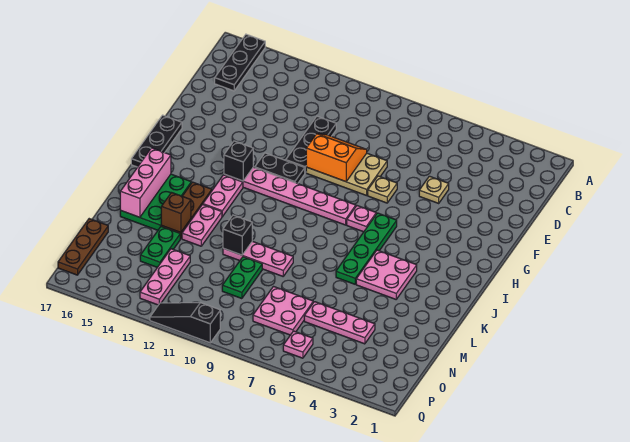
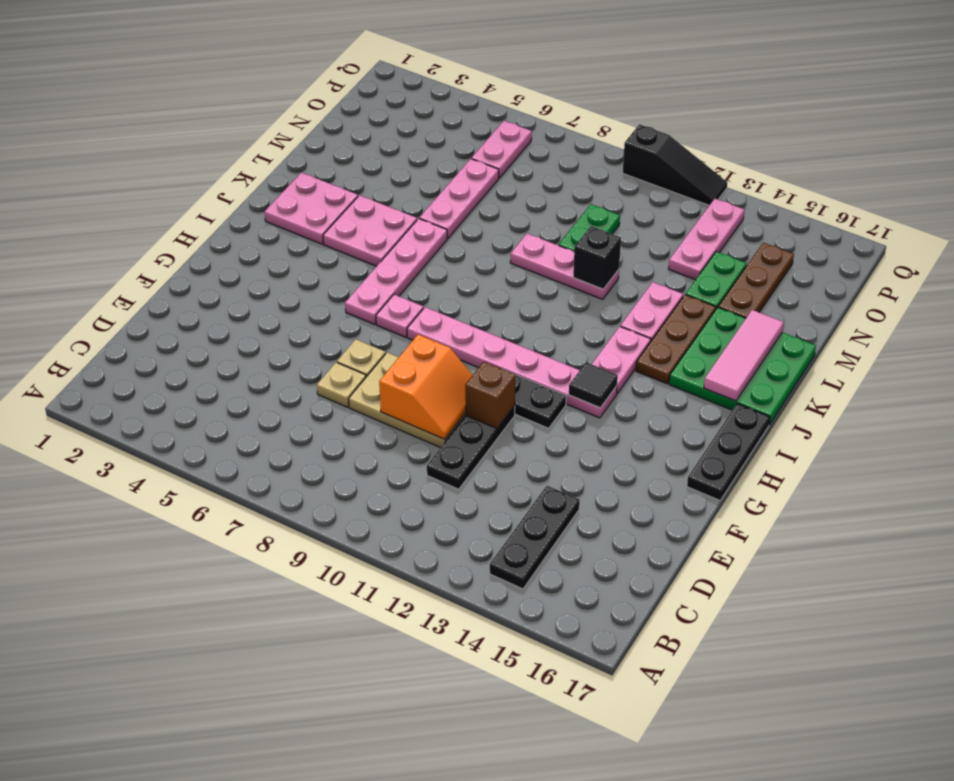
black 1x3 plate [215,34,265,91] -> black 1x3 plate moved to [490,486,580,589]
tan 1x1 plate [419,176,449,203] -> tan 1x1 plate moved to [317,362,366,407]
orange 2x2 slope [306,134,367,182] -> orange 2x2 slope turned to [379,334,473,439]
green 1x4 plate [336,213,397,284] -> pink 1x4 plate [345,219,447,325]
black 1x1 brick [224,141,253,181] -> black 1x1 tile [569,362,618,408]
green 2x3 plate [120,174,191,230] -> green 3x3 plate [669,307,816,425]
pink 1x3 brick [120,148,171,217] -> pink 1x3 tile [704,310,784,401]
brown 1x1 brick [161,193,191,233] -> brown 1x1 brick moved to [465,362,515,429]
pink 1x3 plate [304,302,375,344] -> pink 1x3 plate turned to [419,159,499,238]
pink 2x2 plate [253,287,313,335] -> pink 2x2 plate moved to [264,172,358,244]
brown 1x3 plate [58,219,108,275] -> brown 1x3 plate moved to [718,243,794,318]
pink 1x1 plate [283,331,313,358] -> pink 1x2 plate [472,121,532,178]

